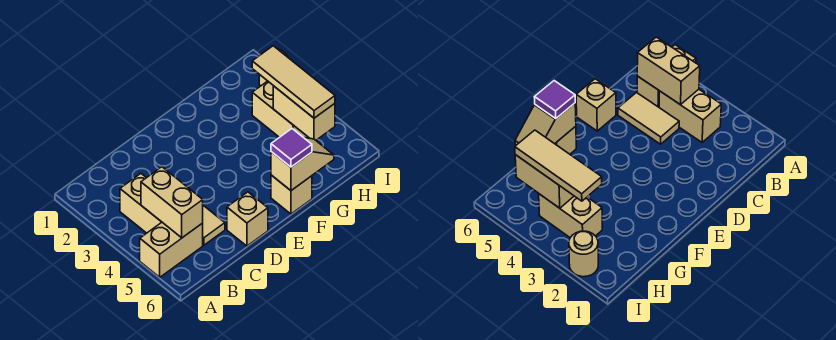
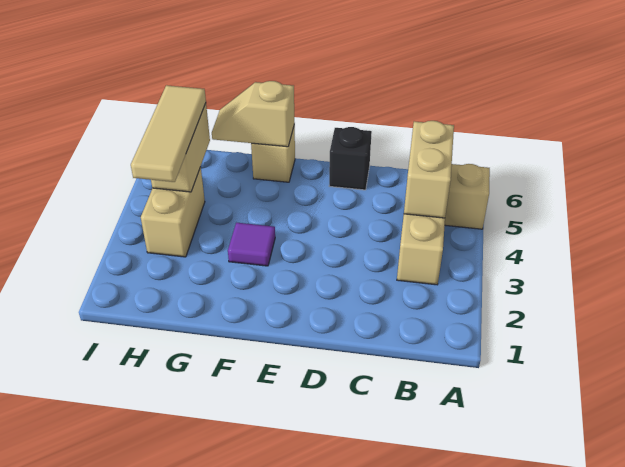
tan 1x2 tile [203,205,225,245] -> none
tan 1x1 brick [227,192,268,246] -> black 1x1 brick [329,127,372,190]
purple 1x1 tile [271,129,312,167] -> purple 1x1 tile moved to [228,223,275,266]
tan 1x1 round brick [569,231,598,277] -> none

